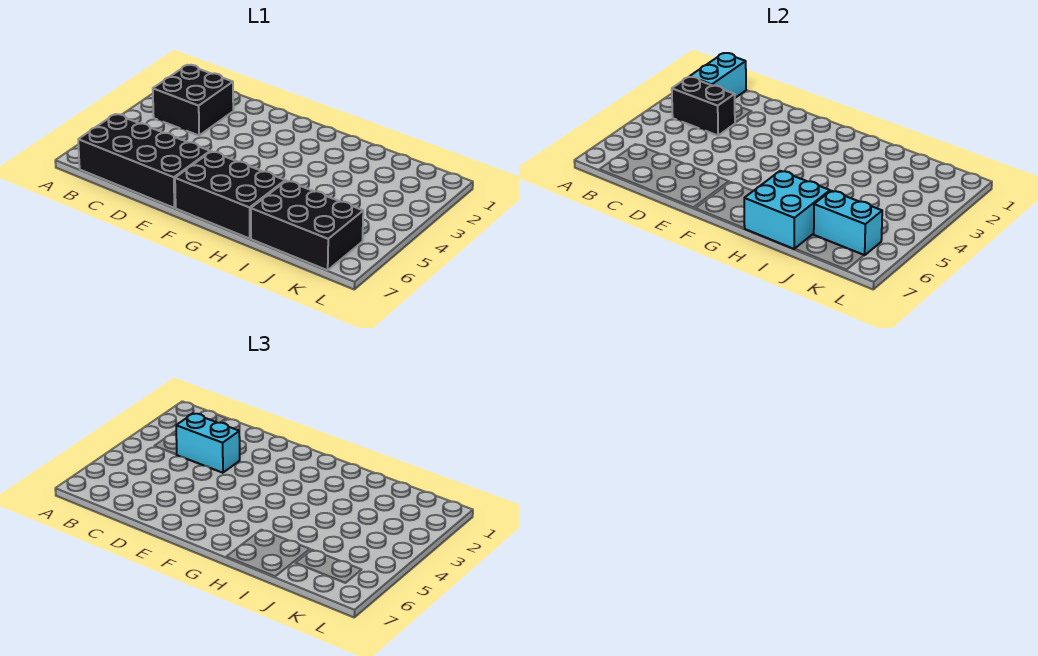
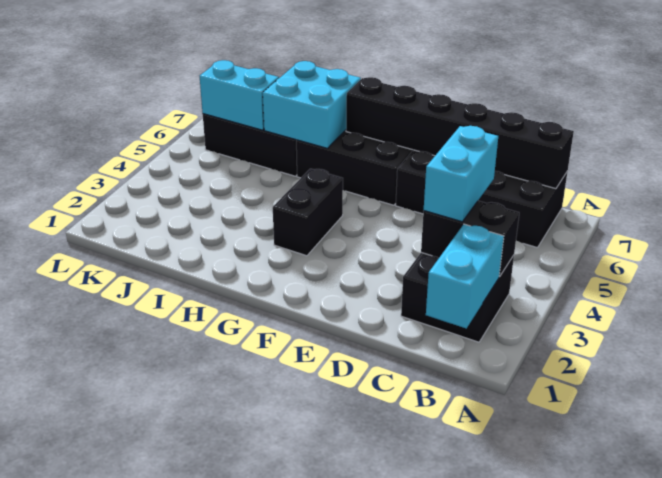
none -> black 1x6 brick [346,77,574,189]
cyan 1x2 brick [176,414,240,473] -> cyan 1x2 brick turned to [424,126,498,222]
none -> black 1x2 brick [273,169,343,256]

